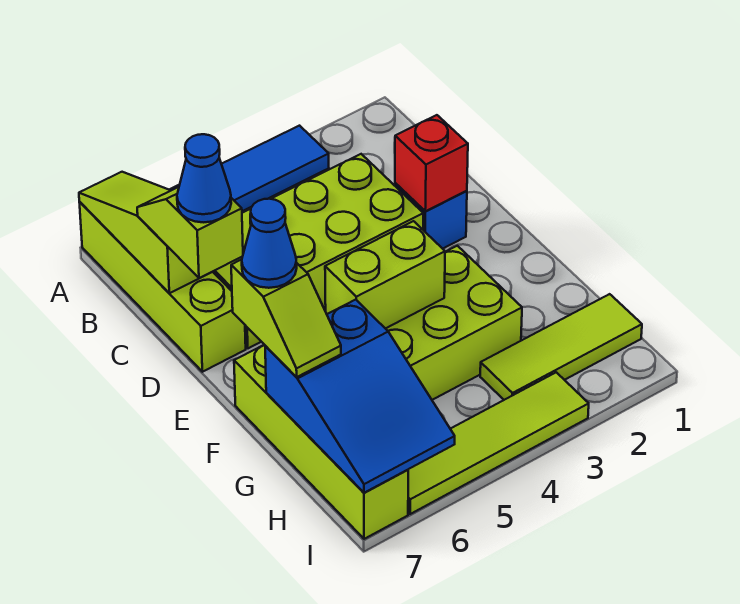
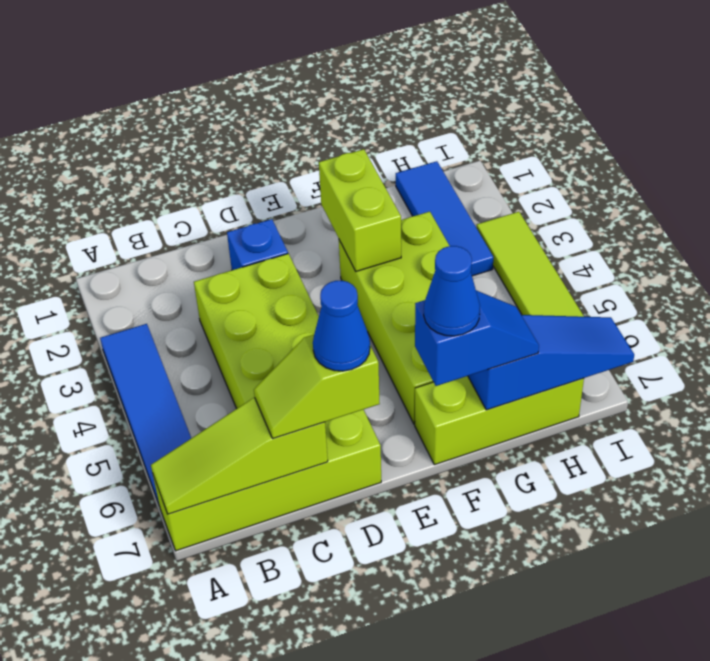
red 1x1 brick [395,115,468,212] -> none
lime 1x2 brick [325,221,445,329] -> lime 1x2 brick moved to [319,149,401,271]
lime 1x4 brick [234,345,408,539] -> lime 1x3 brick [415,376,584,465]
lime 1x2 slope [231,259,341,377] -> blue 1x2 slope [415,290,539,386]
blue 2x3 slope [265,300,455,493] -> blue 1x3 slope [468,315,634,410]
lime 1x3 tile [480,294,642,400] -> blue 1x3 tile [396,161,493,276]

